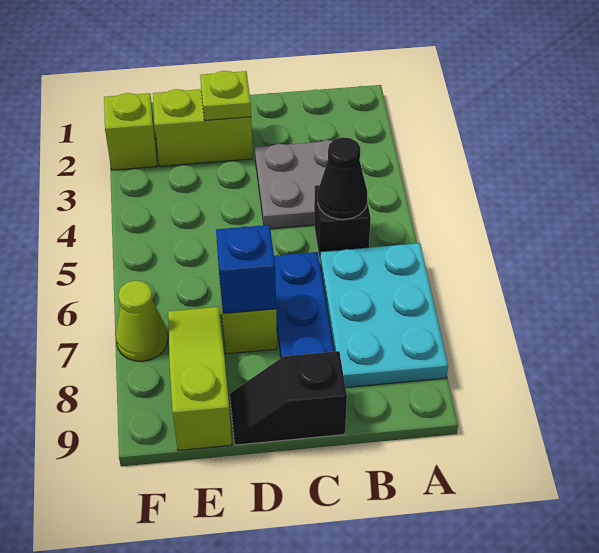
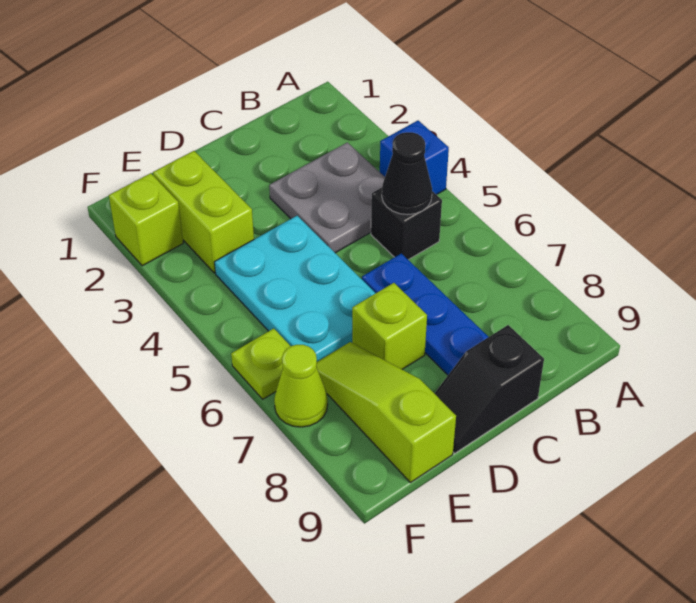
cyan 2x3 plate [320,243,448,387] -> cyan 2x3 plate moved to [215,216,376,362]
lime 1x2 brick [153,89,253,166] -> lime 1x2 brick turned to [153,151,254,273]
lime 1x1 plate [200,71,251,120] -> lime 1x1 plate moved to [231,328,291,399]
blue 1x1 brick [216,225,276,314] -> blue 1x1 brick moved to [380,121,449,195]

